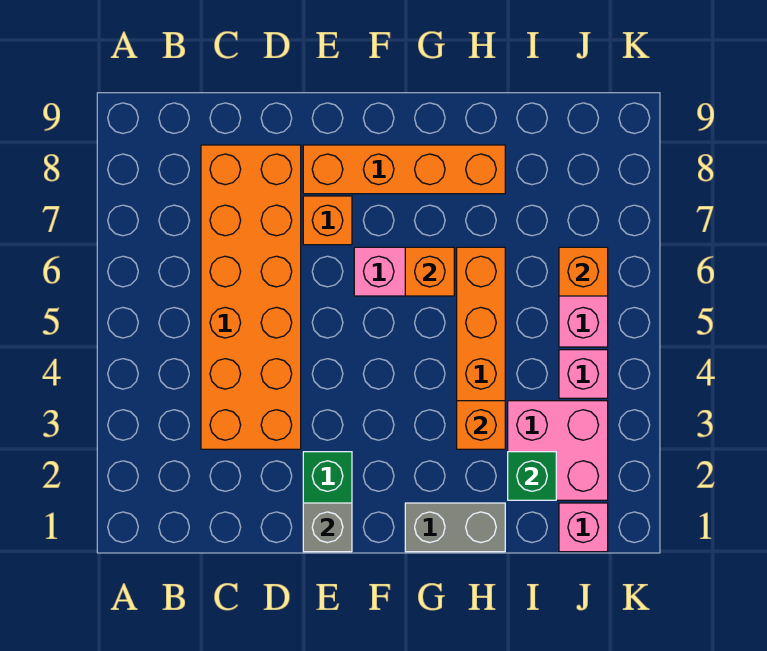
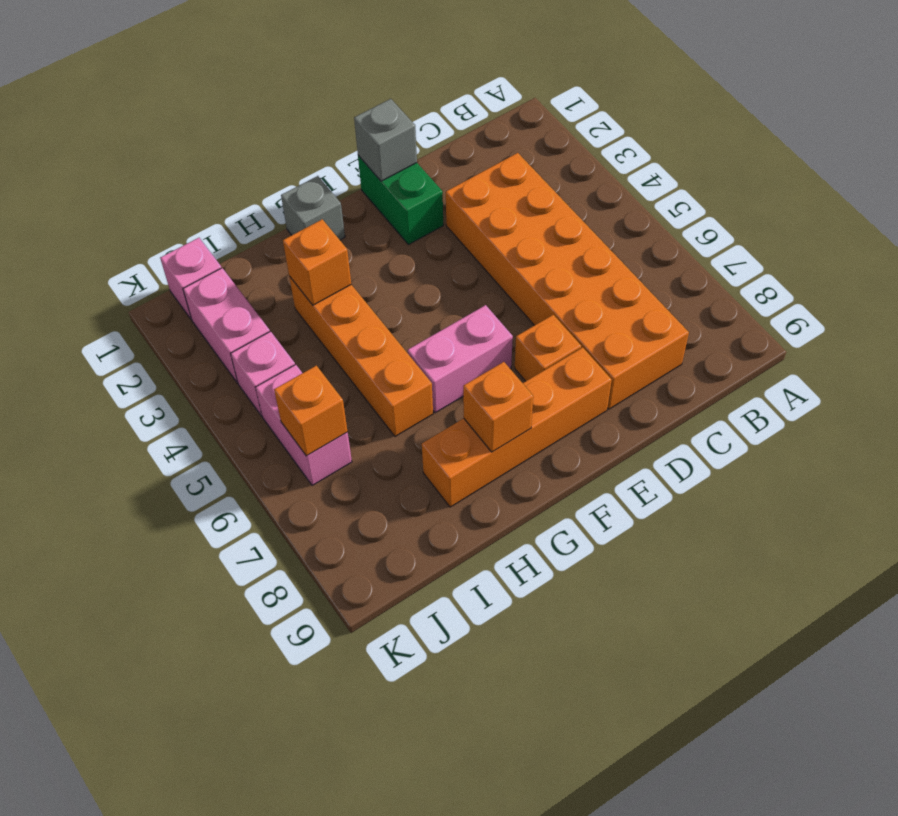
grey 1x2 brick [405,503,505,552] -> grey 1x1 brick [281,176,345,240]
orange 1x1 brick [405,247,454,296] -> orange 1x1 brick moved to [463,362,533,452]
pink 2x2 brick [508,401,608,500] -> pink 1x2 brick [183,268,270,383]
green 1x1 brick [508,452,556,500] -> none

